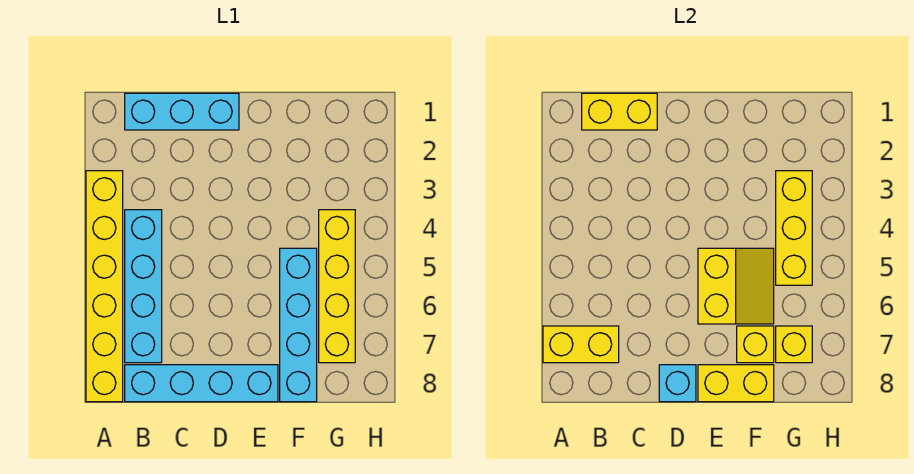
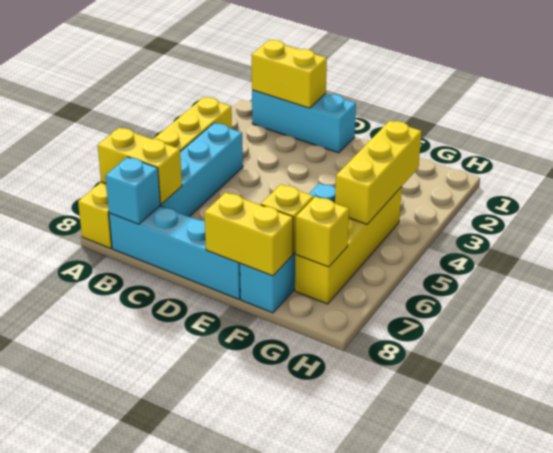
cyan 1x1 brick [659,365,696,402] -> cyan 1x1 brick moved to [105,157,160,224]
yellow 2x2 slope [698,248,774,324] -> none

